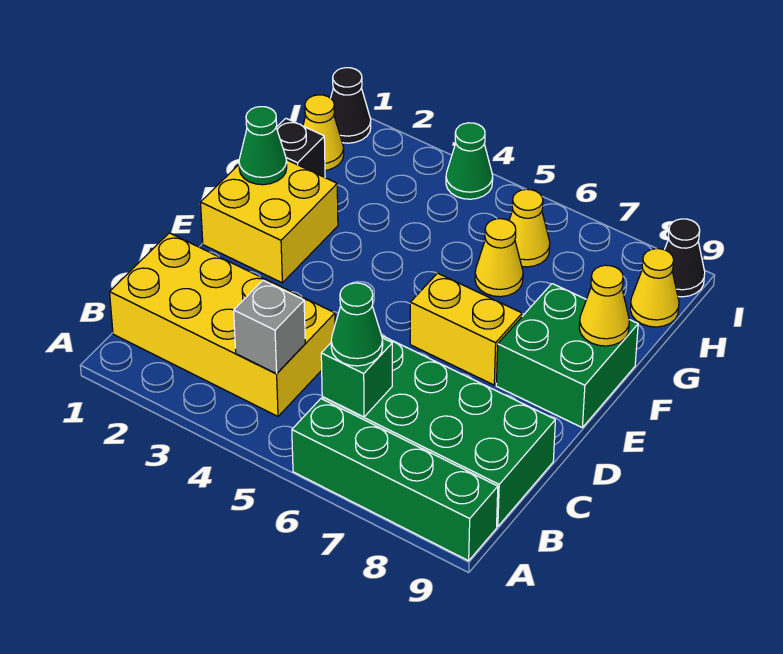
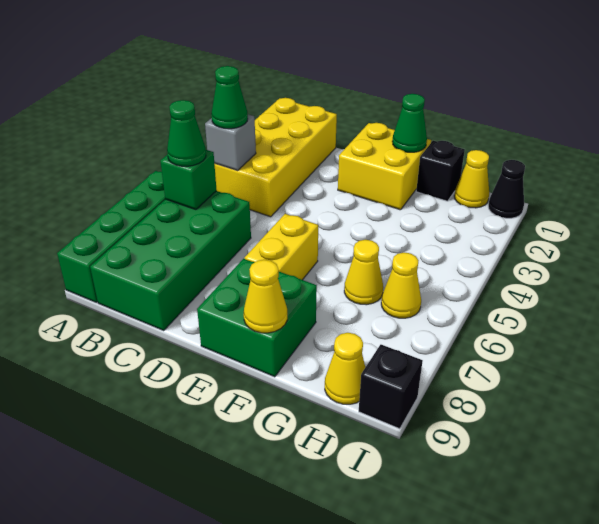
green 1x1 cone [446,123,493,199] -> green 1x1 cone moved to [211,66,248,129]
black 1x1 cone [665,219,705,297] -> black 1x1 brick [359,345,423,429]

